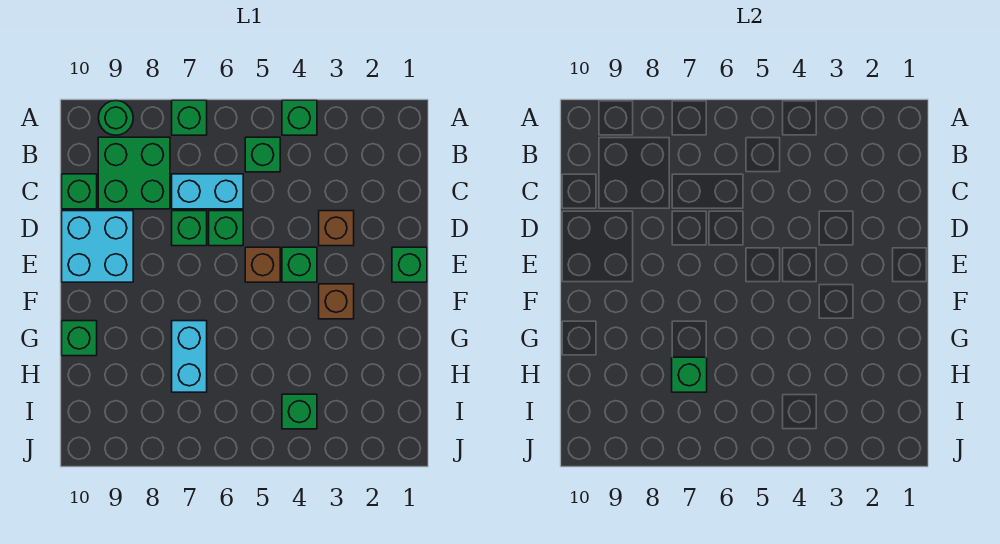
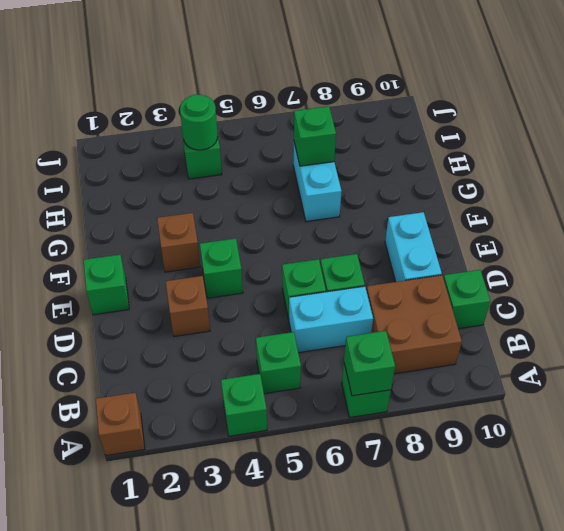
green 1x1 round brick [98,101,133,135] -> green 1x1 round brick moved to [180,94,218,150]
green 2x2 brick [98,137,170,209] -> brown 2x2 brick [367,275,462,374]
cyan 2x2 brick [62,211,133,282] -> cyan 1x2 brick [385,212,442,282]
brown 1x1 brick [245,247,280,282] -> brown 1x1 brick moved to [96,393,145,456]
green 1x1 brick [62,321,97,356] -> green 1x1 brick moved to [344,331,395,396]

